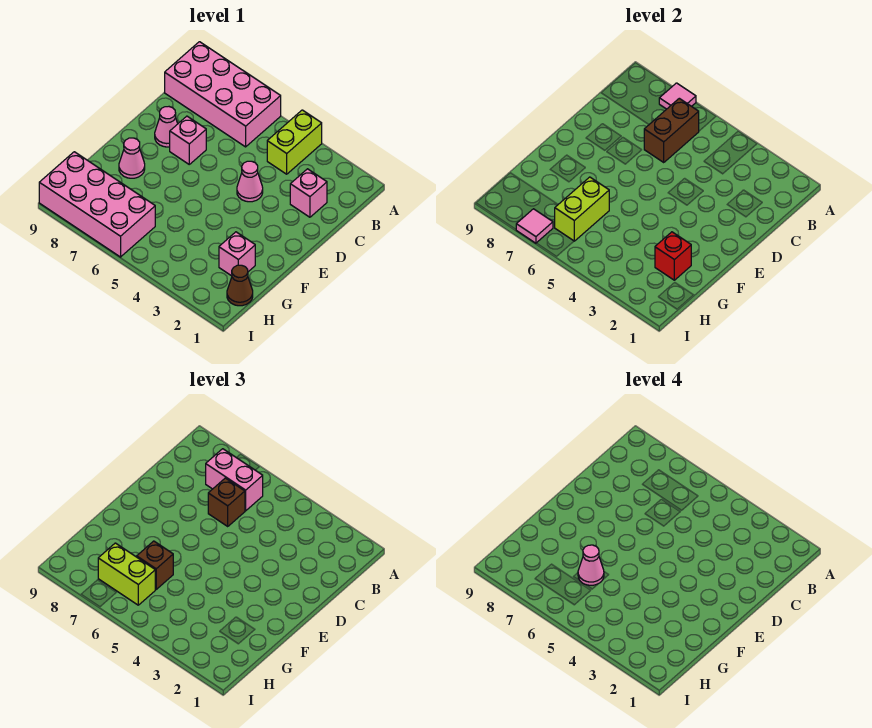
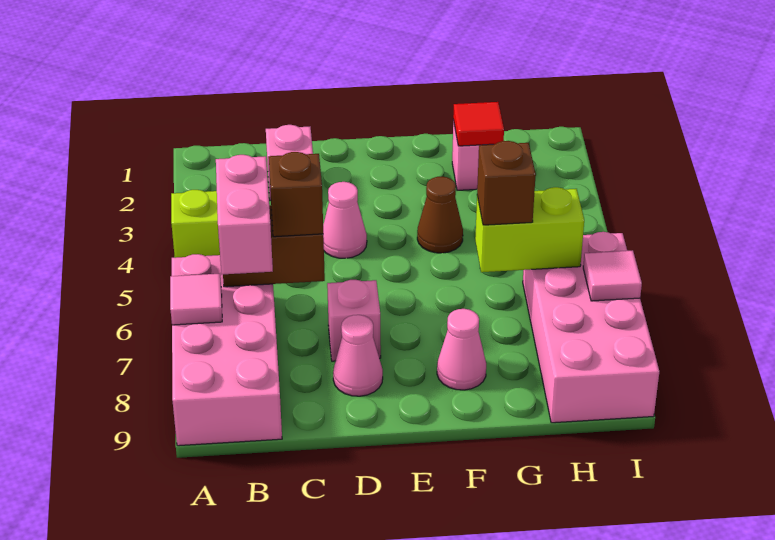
red 1x1 brick [655,232,691,280] -> red 1x1 tile [453,102,504,146]
pink 1x1 cone [578,545,604,585] -> none
brown 1x1 cone [227,265,253,306] -> brown 1x1 cone moved to [417,177,463,253]
lime 1x2 brick [98,543,156,605] -> none

